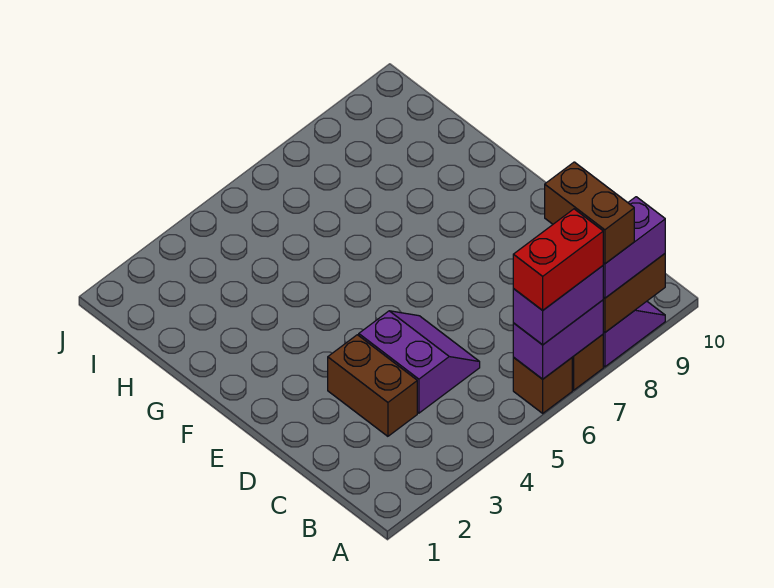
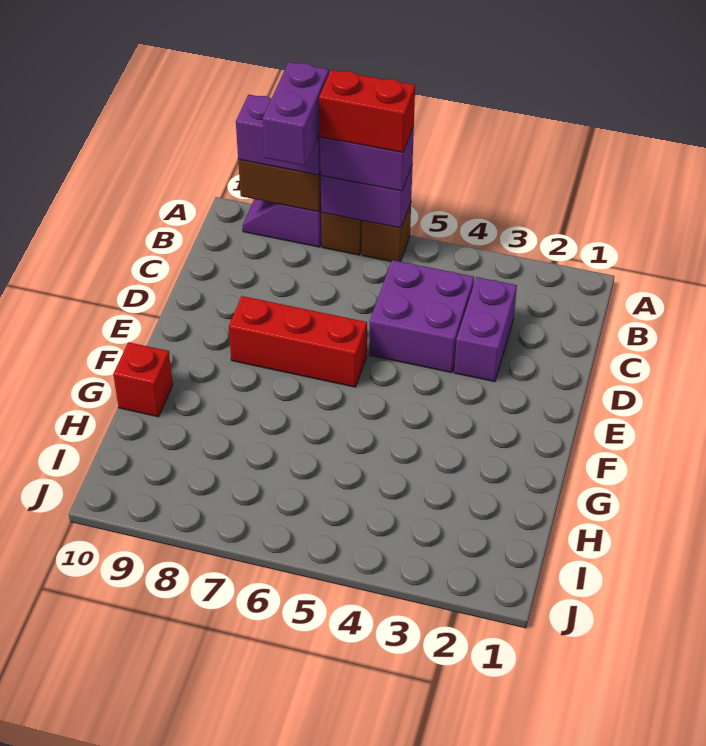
brown 1x2 brick [545,162,634,264] -> purple 1x2 brick [262,62,329,166]
brown 1x2 brick [328,335,417,436] -> purple 1x2 brick [454,277,517,382]
purple 2x2 slope [359,311,480,413] -> purple 2x2 brick [369,260,474,373]
none -> red 1x3 brick [229,296,367,387]
none -> red 1x1 brick [113,342,173,417]

